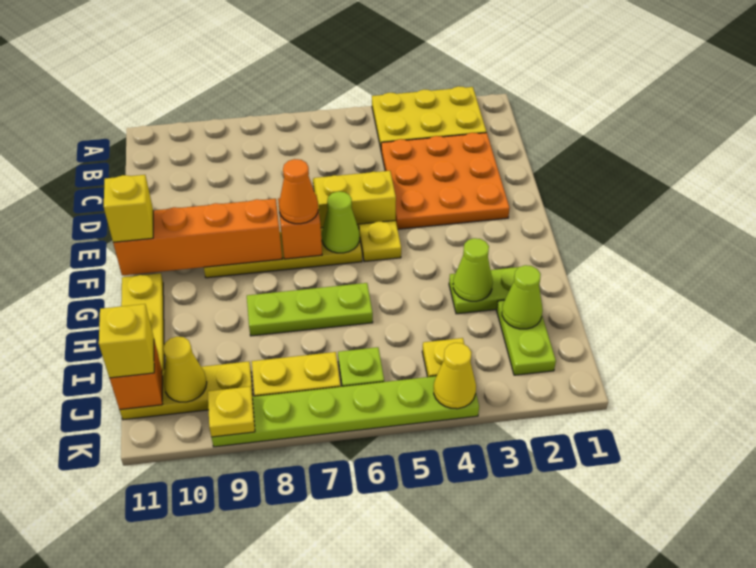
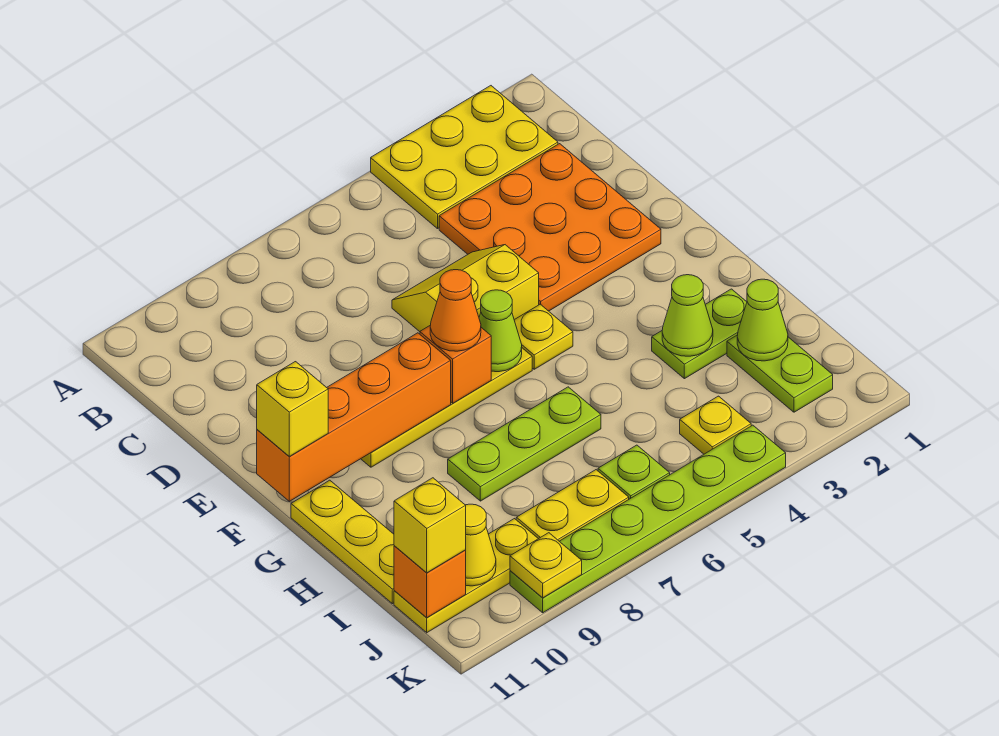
yellow 1x1 cone [434,343,476,409] -> none

